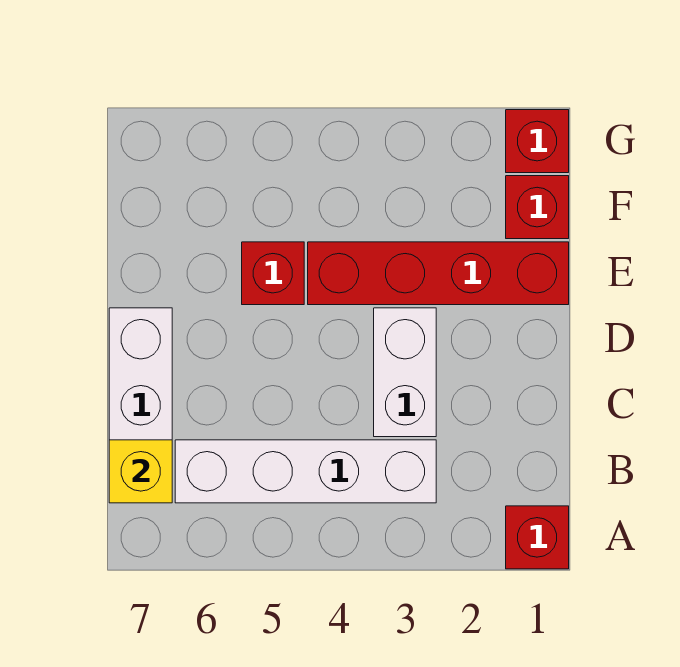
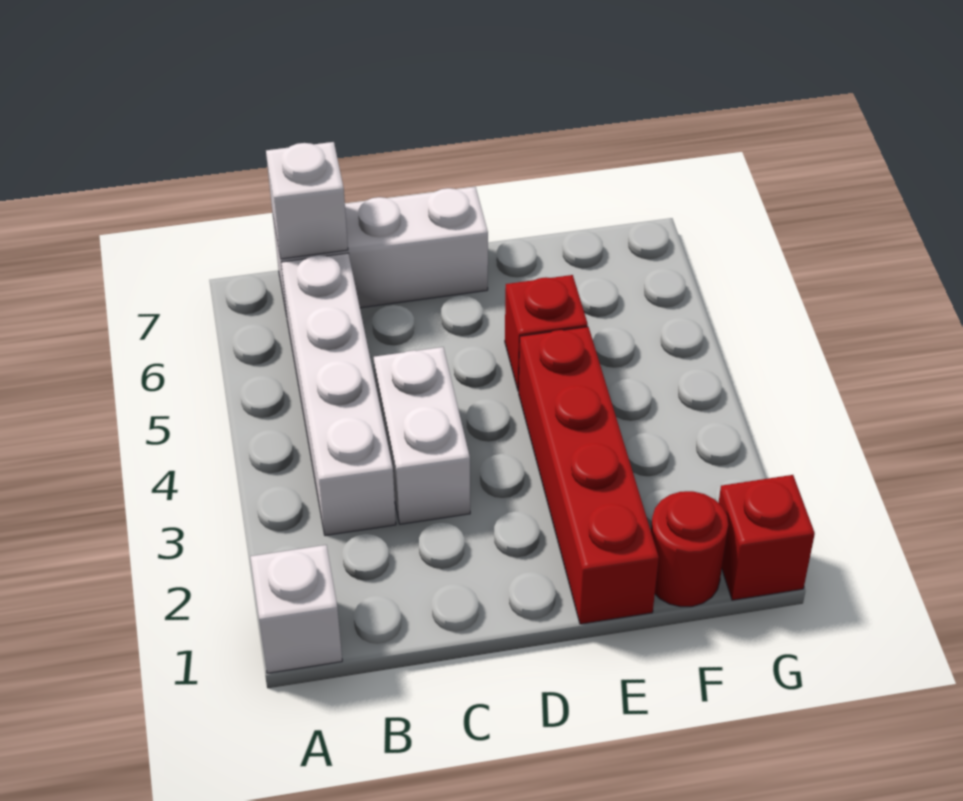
red 1x1 brick [506,506,569,569] -> white 1x1 brick [250,545,342,673]
yellow 1x1 brick [109,440,172,503] -> white 1x1 brick [266,142,348,259]
white 1x2 brick [374,308,436,437] -> white 1x2 brick turned to [374,347,470,524]
red 1x1 brick [506,176,569,239] -> red 1x1 round brick [651,491,728,607]

